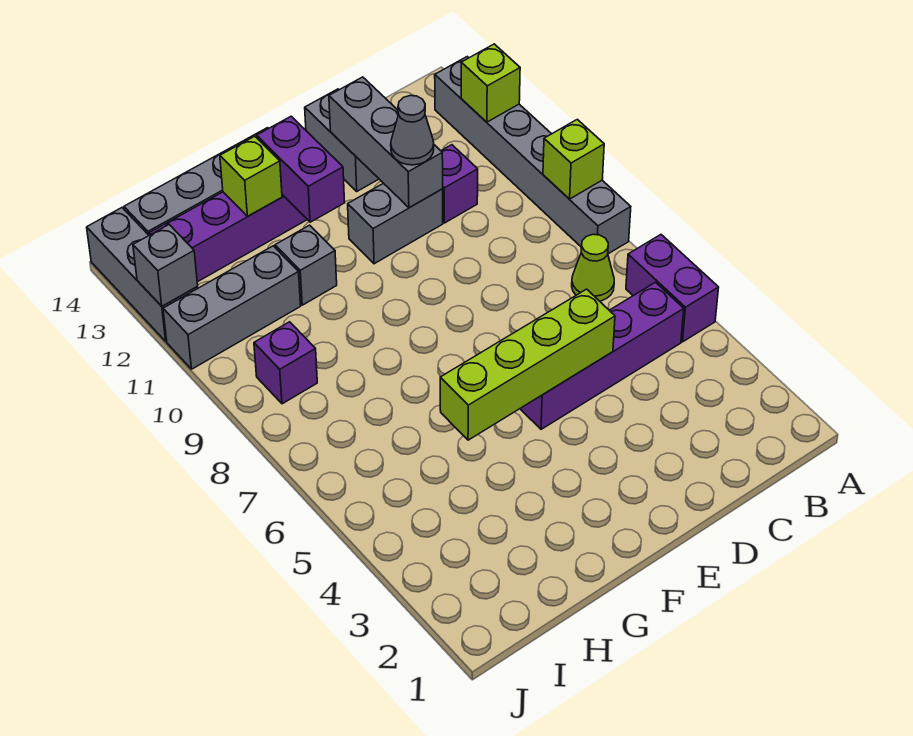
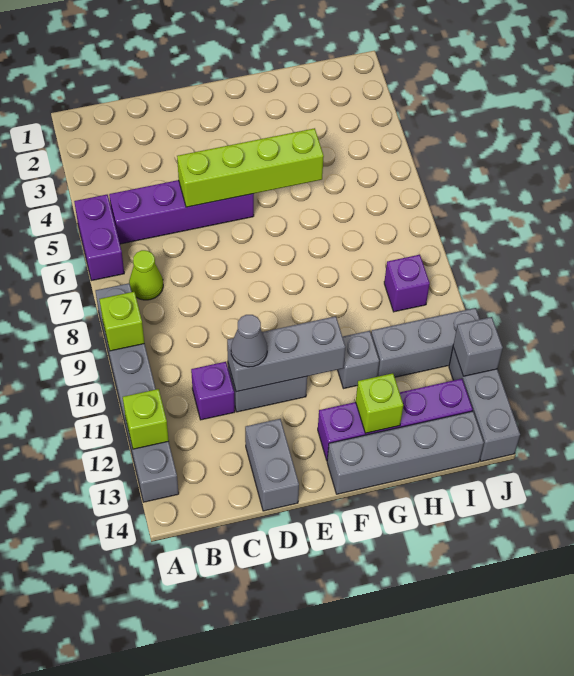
grey 1x3 brick [329,77,443,208] -> grey 1x3 brick turned to [227,316,345,392]
purple 1x2 brick [257,116,345,222] -> none

